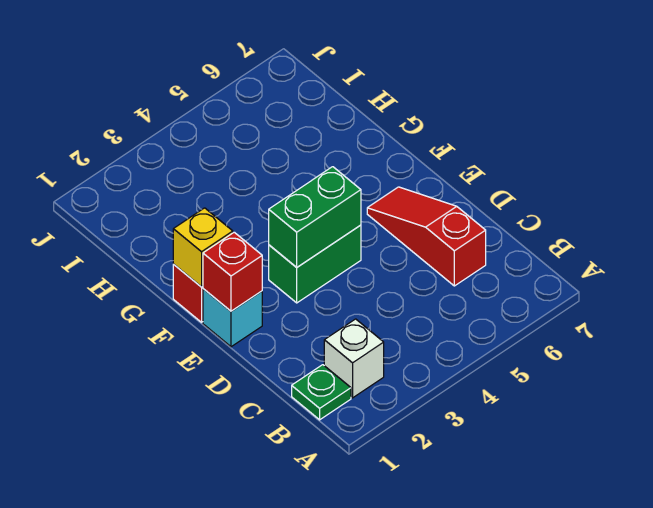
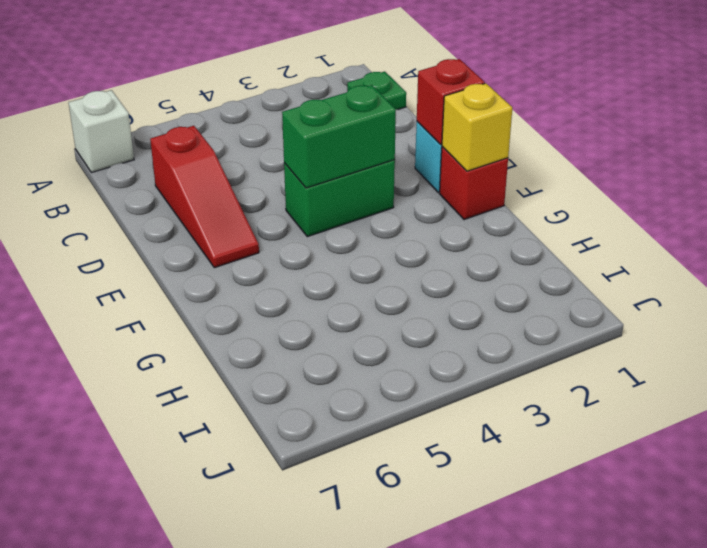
white 1x1 brick [324,319,384,398] -> white 1x1 brick moved to [69,90,134,173]

